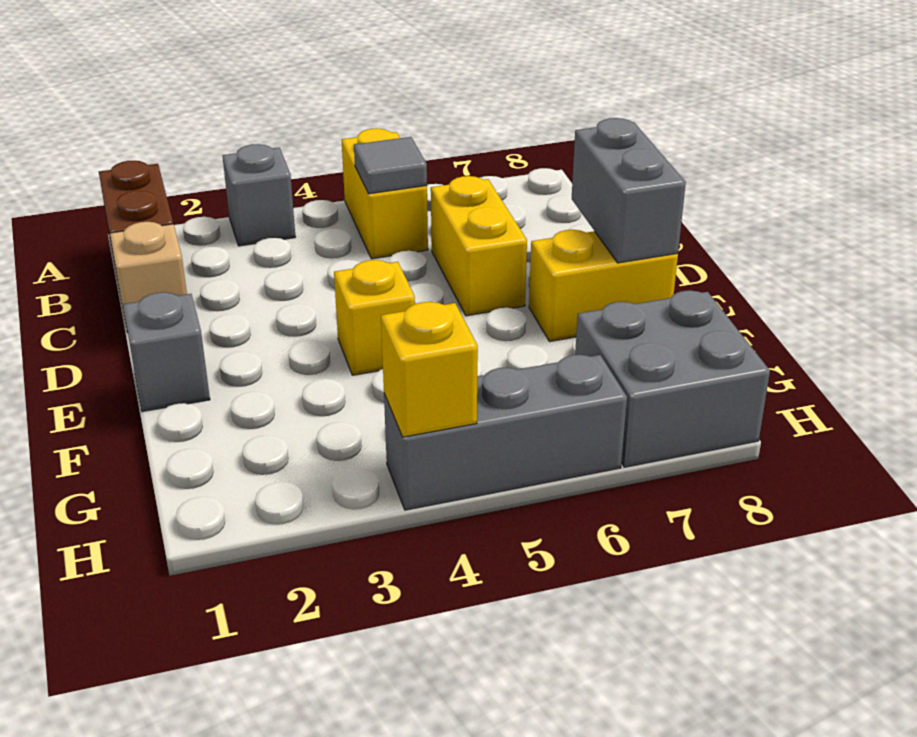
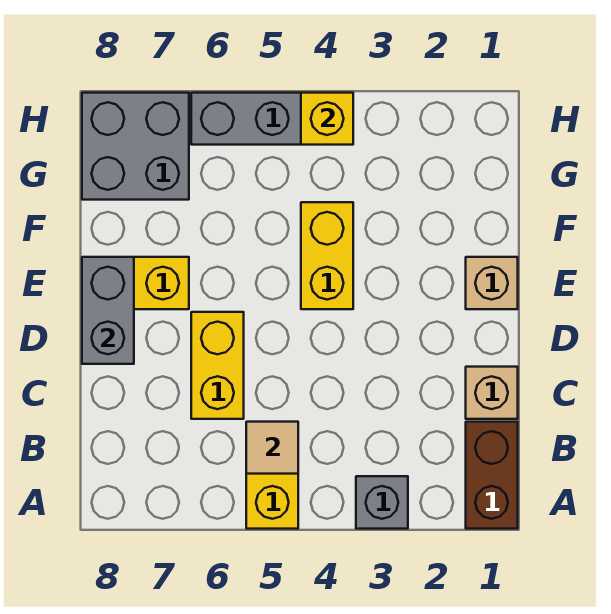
grey 1x1 tile [354,137,427,194] -> tan 1x1 tile [246,422,298,474]
grey 1x1 brick [123,292,210,412] -> tan 1x1 brick [466,257,518,309]
yellow 1x1 brick [334,260,415,375] -> yellow 1x2 brick [301,202,353,309]

